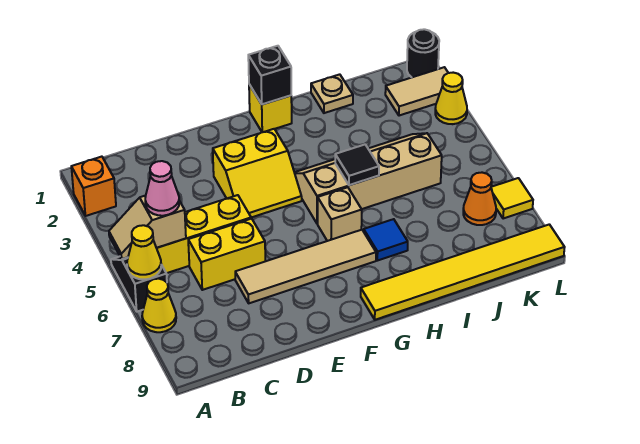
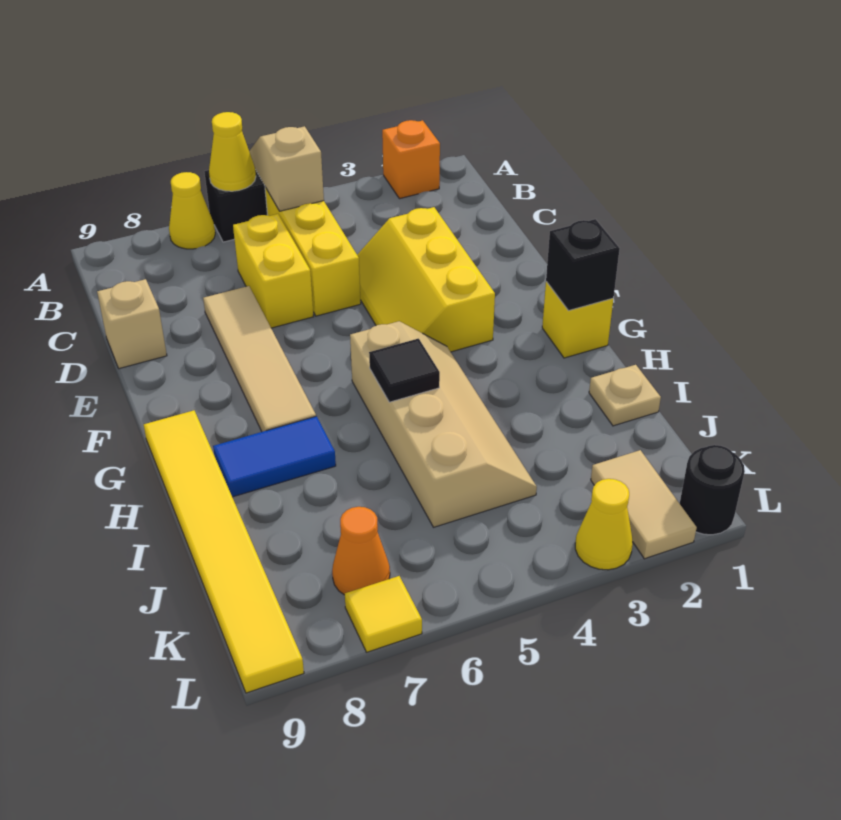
pink 1x1 cone [145,161,179,216] -> none
yellow 2x2 slope [213,129,302,217] -> yellow 2x3 slope [357,207,495,352]
tan 1x1 brick [318,187,362,241] -> tan 1x1 brick moved to [97,279,167,369]
blue 1x1 tile [364,219,408,261] -> blue 1x2 tile [213,416,336,497]

